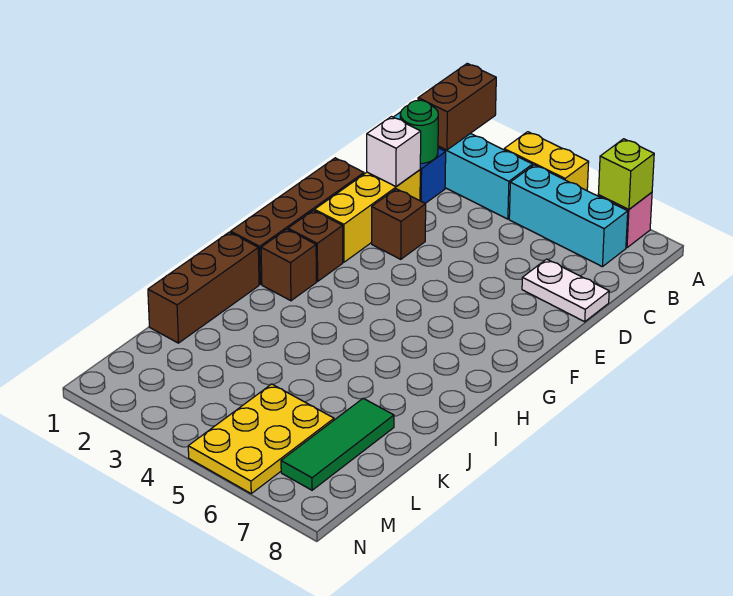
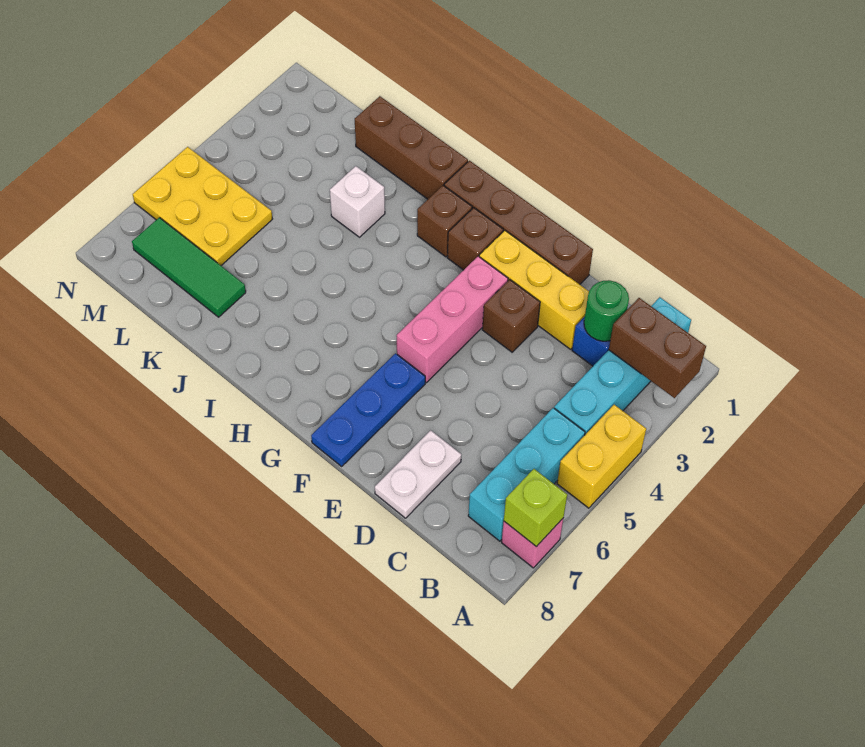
white 1x1 brick [367,117,421,187] -> white 1x1 brick moved to [330,166,385,237]
none -> pink 1x3 brick [397,256,508,382]
none -> blue 1x3 plate [311,353,425,466]

